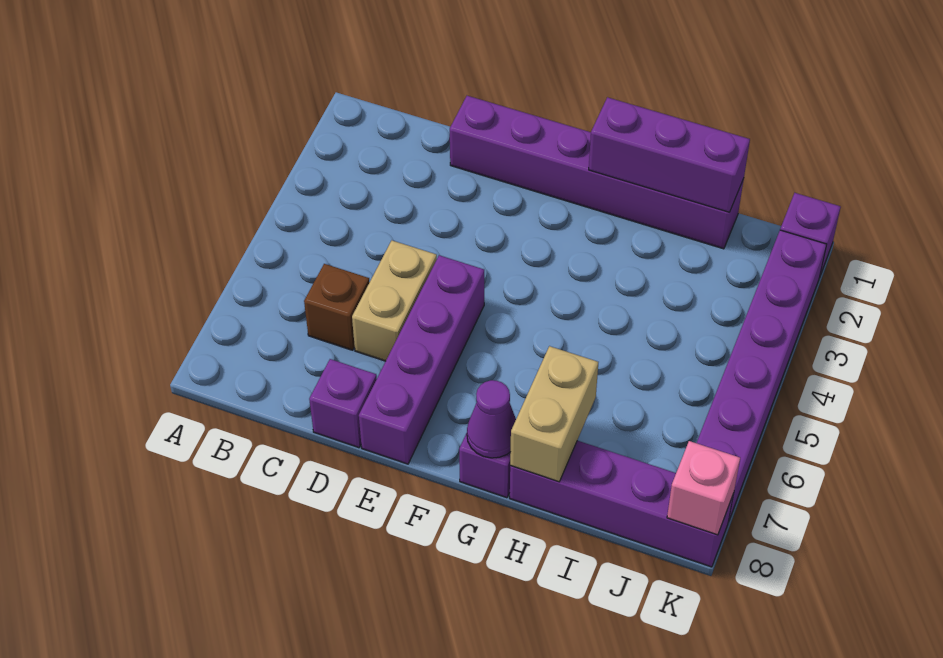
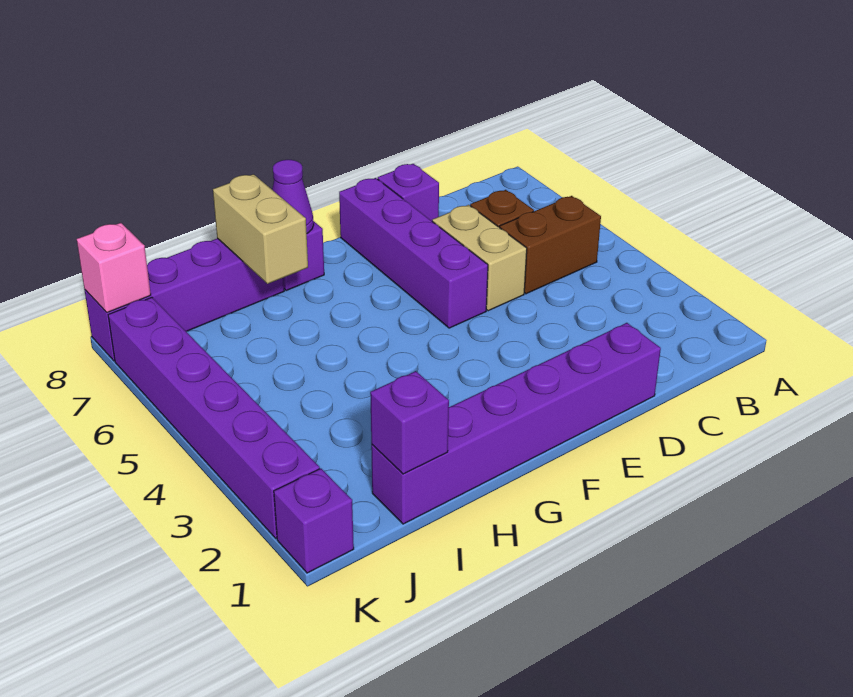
none -> brown 1x2 brick [500,196,601,294]
purple 1x3 brick [589,97,750,212] -> purple 1x1 brick [370,371,449,474]

